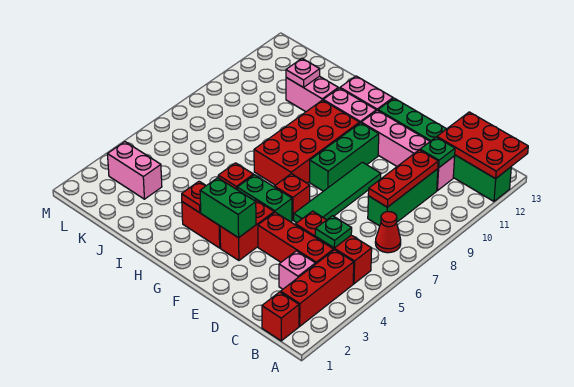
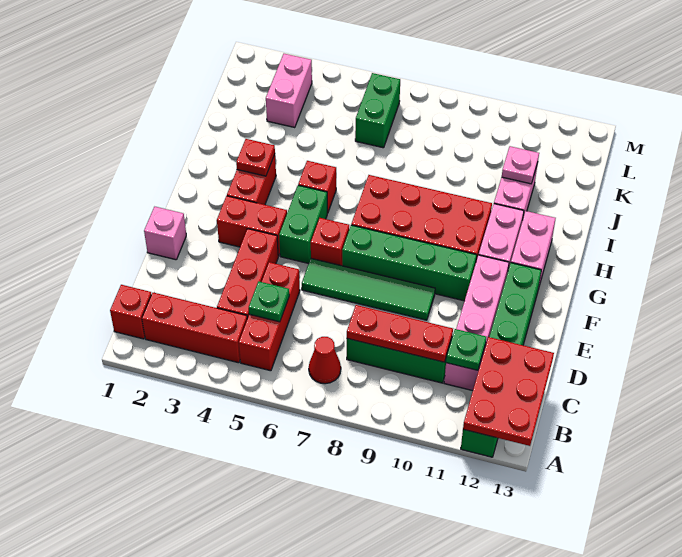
pink 1x1 brick [279,251,315,289] -> pink 1x1 brick moved to [144,207,186,260]
green 1x2 brick [200,178,256,238] -> green 1x2 brick moved to [355,73,400,148]
green 1x3 brick [310,123,379,191] -> green 1x4 brick [342,225,477,301]

